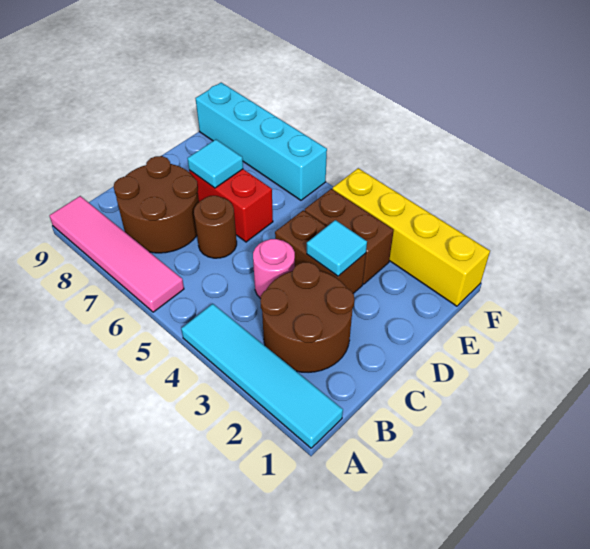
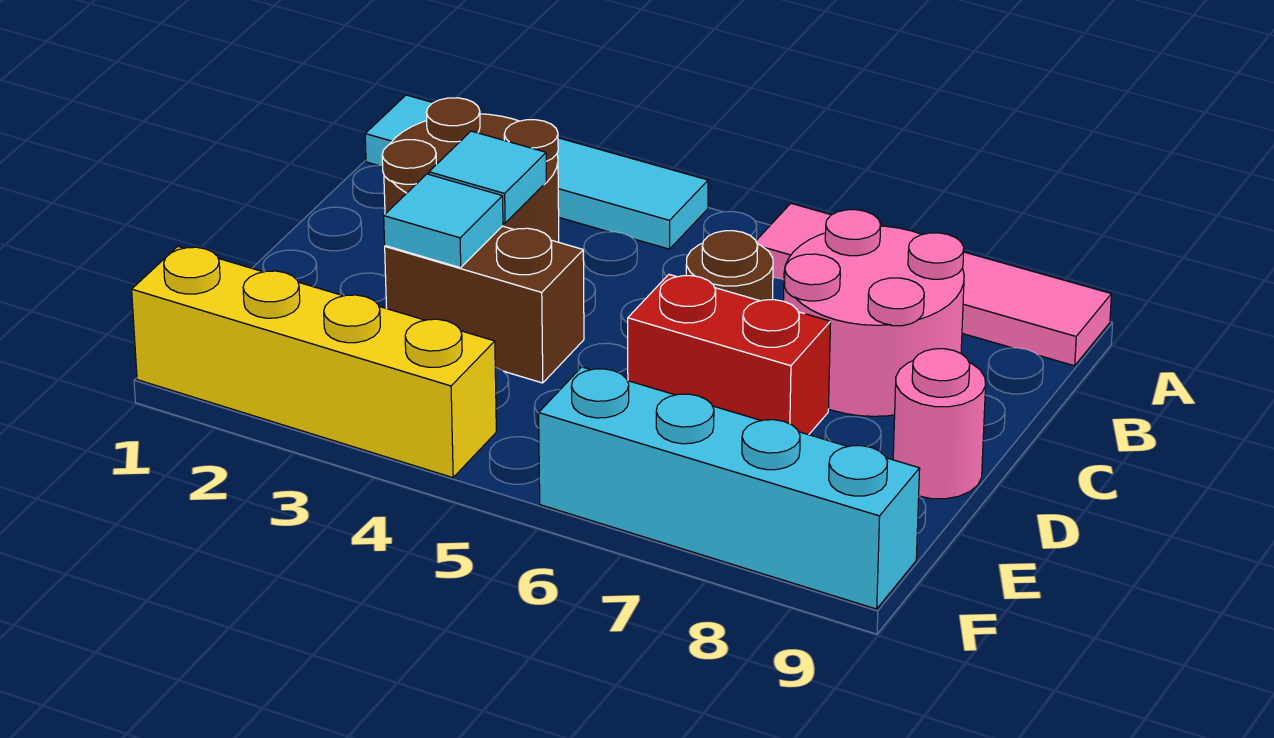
brown 2x2 round brick [114,156,199,253] -> pink 2x2 round brick [784,210,964,416]
pink 1x1 round brick [253,239,295,299] -> pink 1x1 round brick moved to [893,349,986,499]
cyan 1x1 tile [187,140,243,188] -> cyan 1x1 tile moved to [429,131,546,223]
brown 1x2 brick [305,189,394,284] -> none

